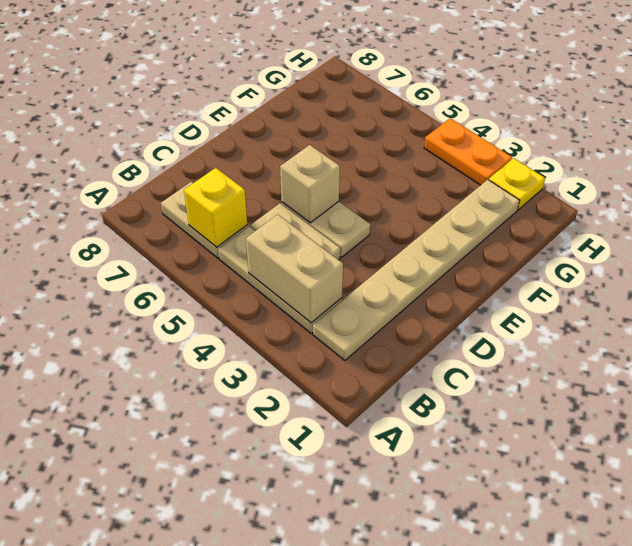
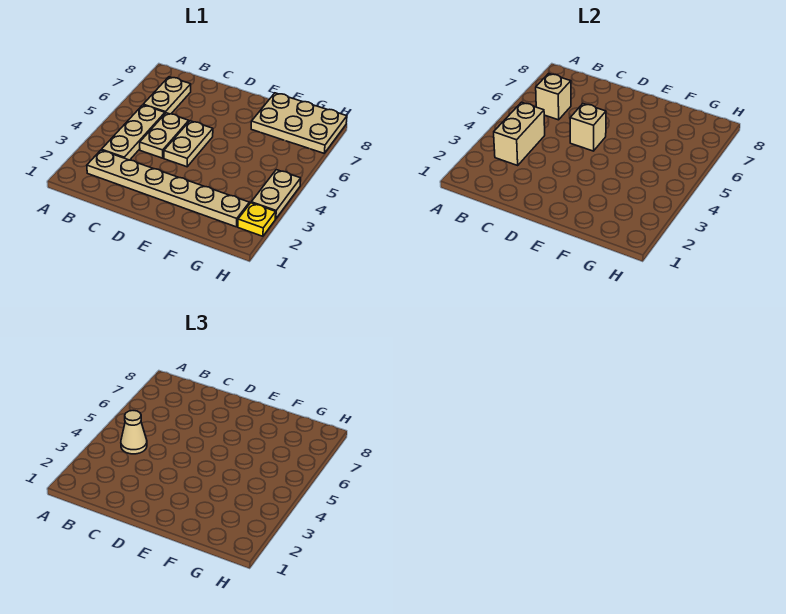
none -> tan 1x1 cone [121,411,147,454]
yellow 1x1 brick [184,168,247,247] -> tan 1x1 brick [536,74,571,120]
none -> tan 2x3 plate [251,93,347,153]
orange 1x2 plate [424,118,512,185] -> tan 1x2 plate [251,170,301,219]

